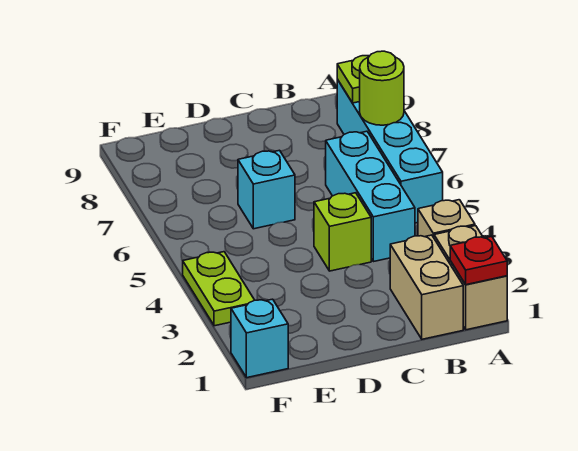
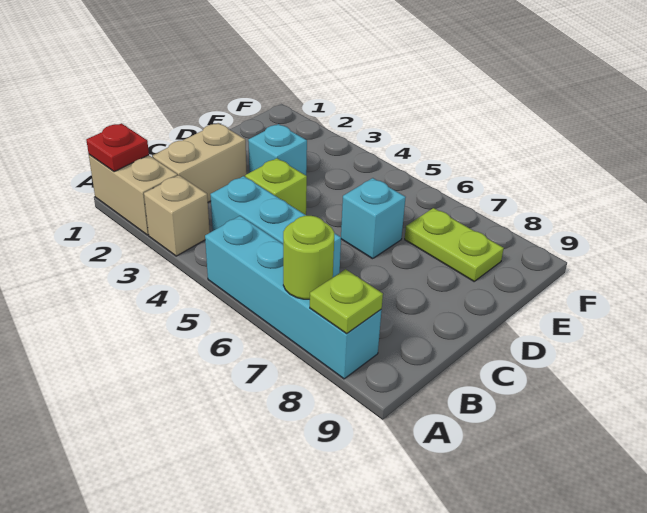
tan 1x2 brick [390,235,463,339] -> tan 1x2 brick turned to [152,123,247,202]
cyan 1x1 brick [231,299,288,378] -> cyan 1x1 brick moved to [248,124,307,175]
lime 1x2 plate [183,252,254,326] -> lime 1x2 plate moved to [405,208,504,281]

